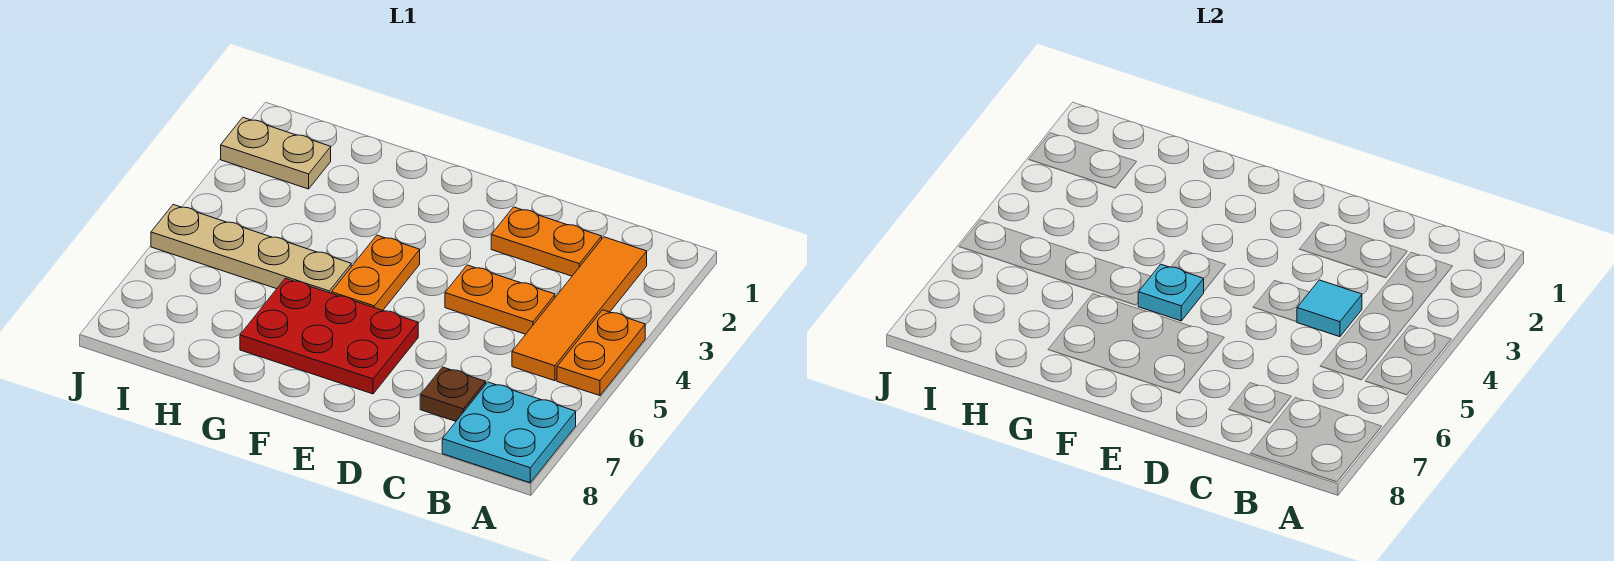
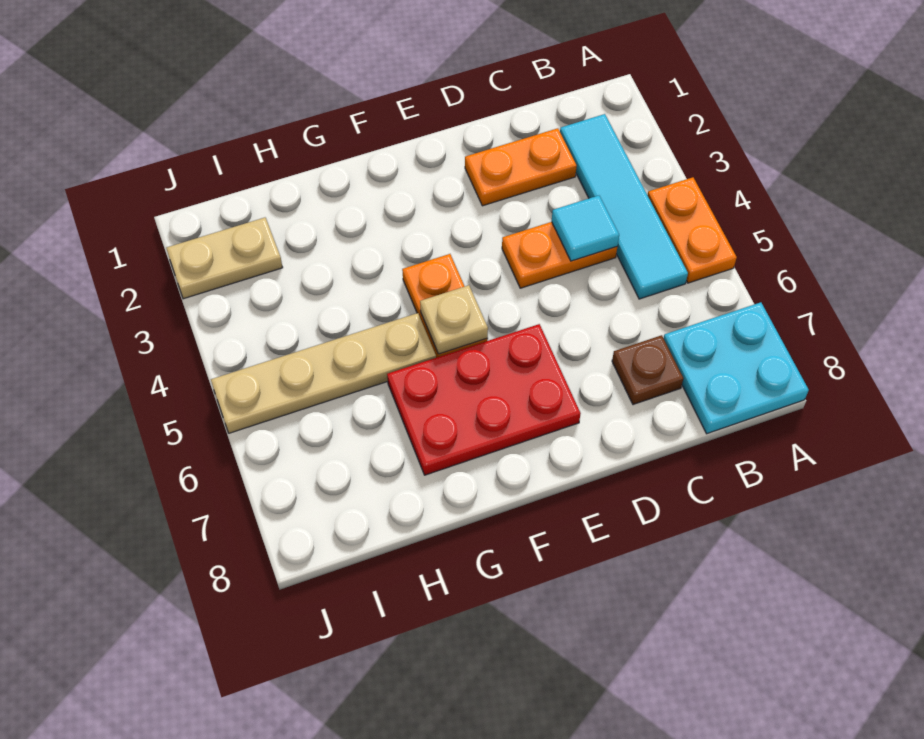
orange 1x4 tile [512,237,647,381] -> cyan 1x4 tile [560,114,688,299]
cyan 1x1 plate [1138,264,1204,321] -> tan 1x1 plate [420,285,488,354]

